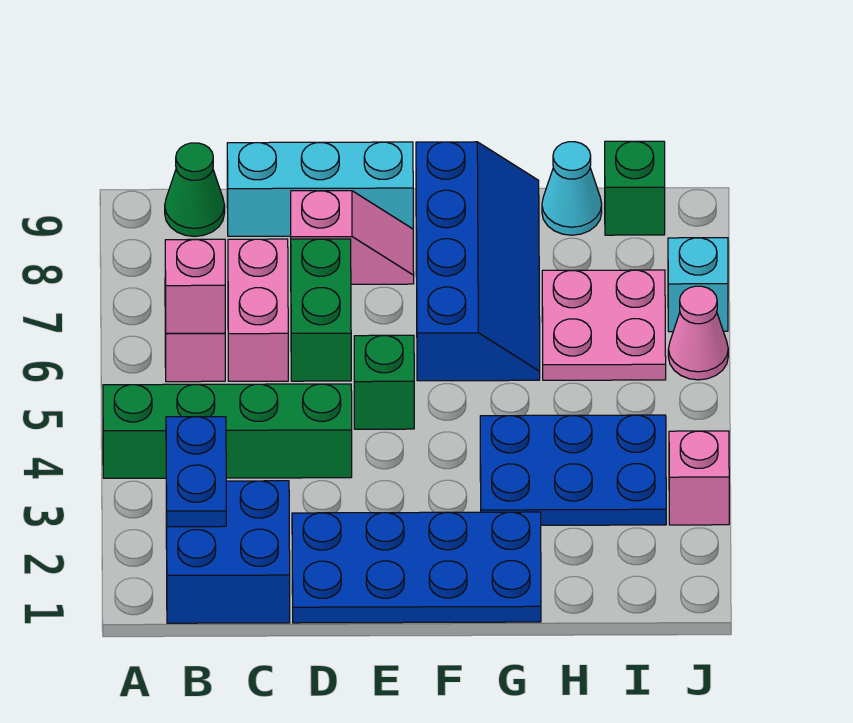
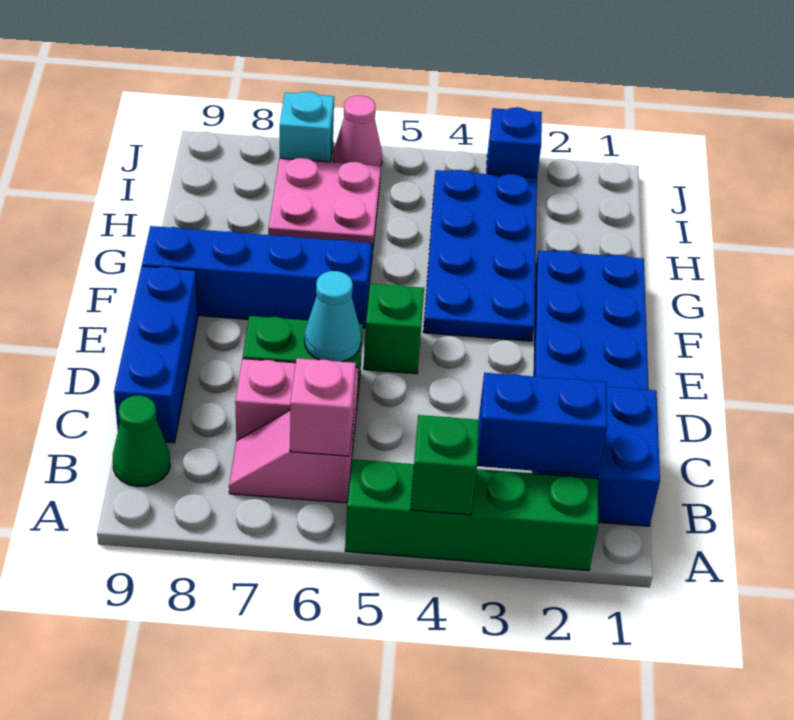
green 1x4 brick [103,384,352,478] -> green 1x4 brick turned to [345,459,598,571]
blue 1x2 plate [166,417,226,527] -> blue 1x2 brick [477,373,607,476]
cyan 1x3 brick [227,142,413,236] -> blue 1x3 brick [114,266,198,443]
pink 1x2 slope [291,191,414,284] -> none
blue 2x3 plate [480,415,666,525] -> blue 2x4 plate [423,170,537,341]
cyan 1x1 cone [542,142,602,235] -> cyan 1x1 cone moved to [305,271,361,362]
green 1x1 brick [605,141,665,235] -> green 1x1 brick moved to [411,415,479,515]
pink 1x1 brick [669,431,729,525] -> blue 1x1 brick [487,107,542,178]

